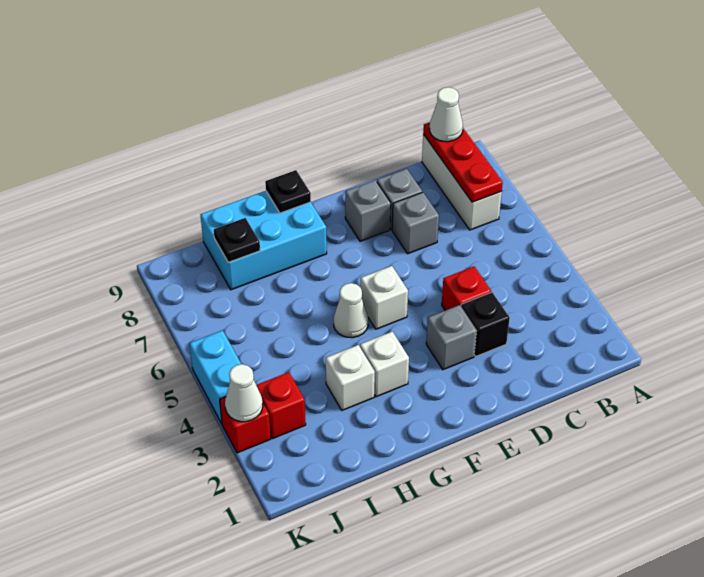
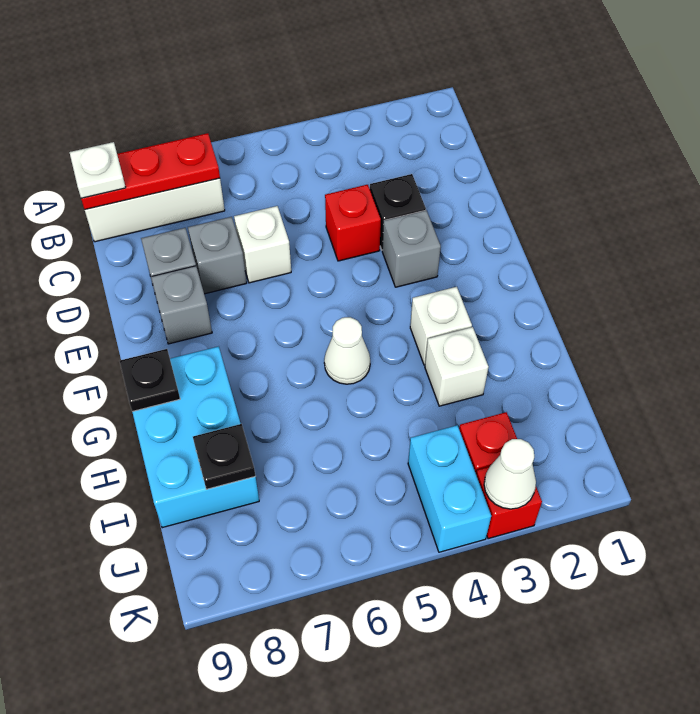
white 1x1 cone [430,87,463,142] -> white 1x1 plate [69,142,126,198]
white 1x1 brick [360,266,408,329] -> white 1x1 brick moved to [234,206,291,283]
cyan 1x2 brick [189,330,241,424] -> cyan 1x2 brick turned to [408,425,491,552]

